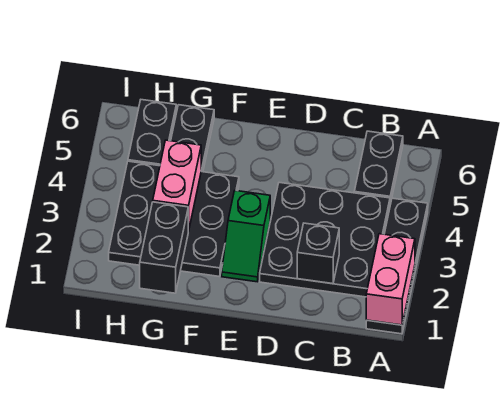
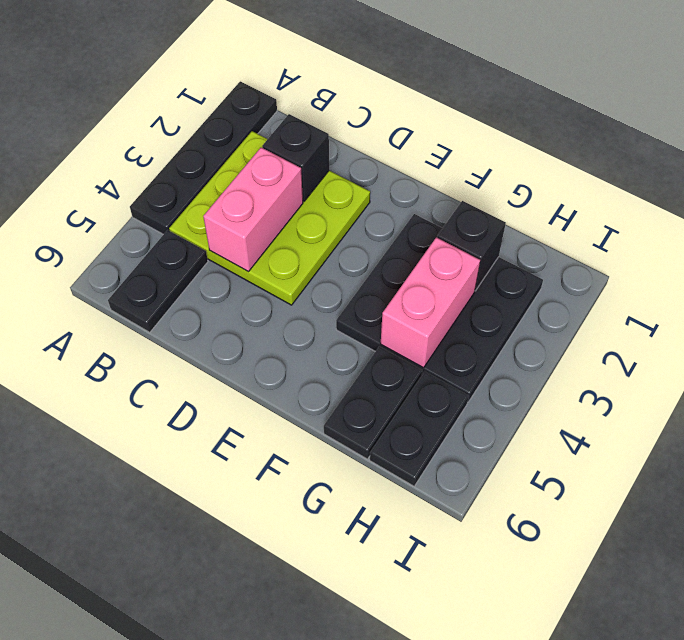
pink 1x2 brick [366,234,415,325] -> pink 1x2 brick moved to [203,148,303,272]
black 3x3 plate [260,183,390,297] -> lime 3x3 plate [169,131,370,305]
green 1x2 slope [222,191,270,282] -> none
black 1x2 brick [140,202,188,293] -> black 1x1 brick [437,201,506,291]

